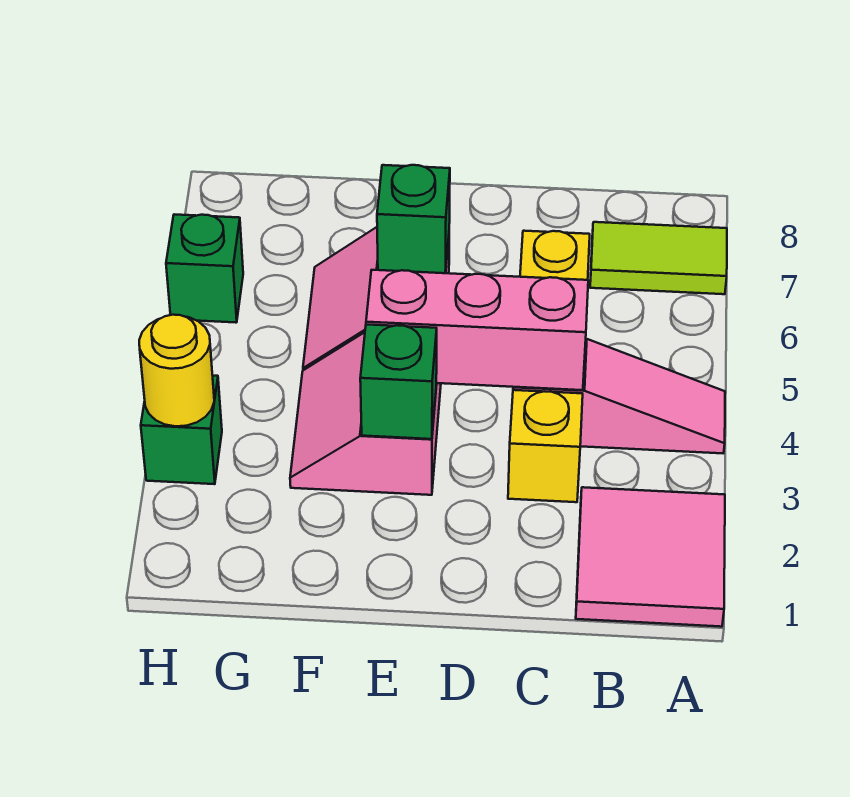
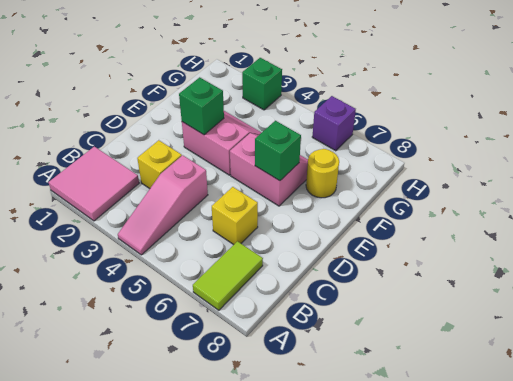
pink 1x3 brick [366,270,588,390] -> none
yellow 1x1 round brick [139,315,214,426] -> yellow 1x1 round brick moved to [306,149,339,198]
green 1x1 brick [166,214,243,323] -> purple 1x1 brick [312,96,356,151]

